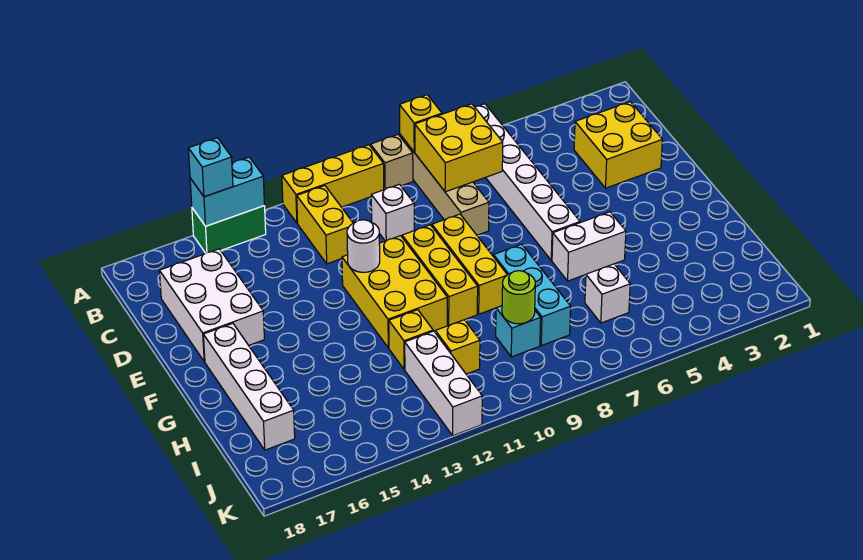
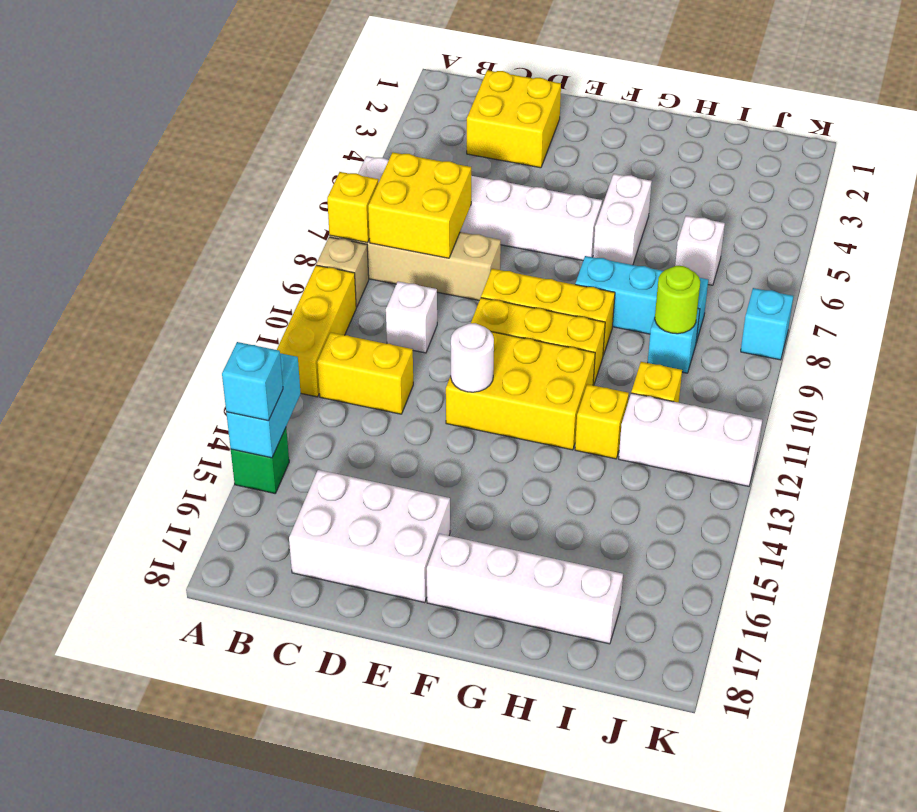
green 1x2 brick [192,206,266,253] -> green 1x1 brick [231,428,289,493]
none -> cyan 1x1 brick [741,288,793,360]

